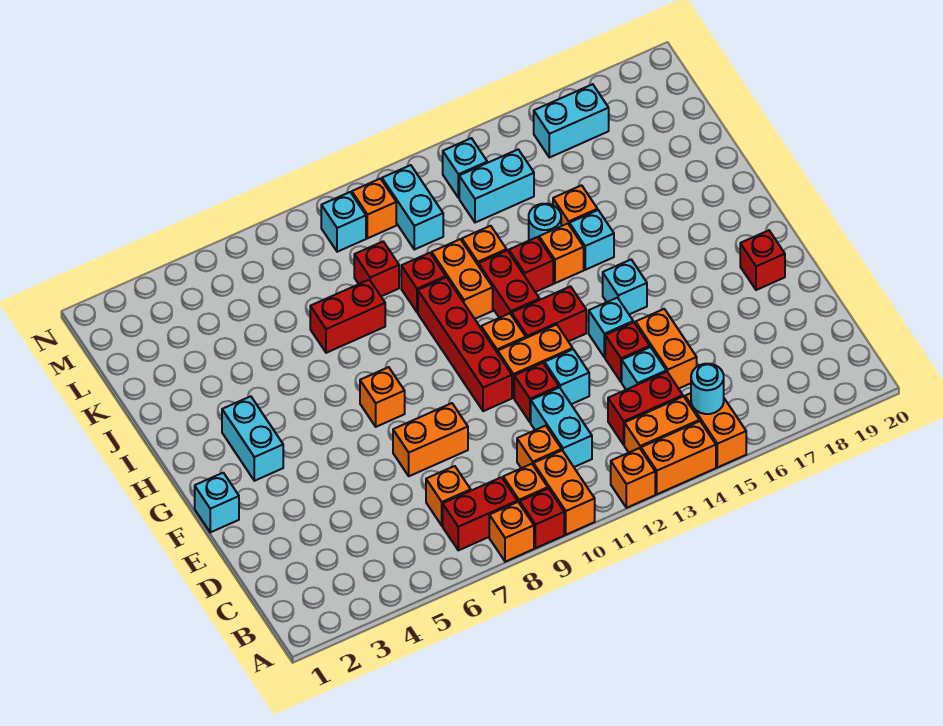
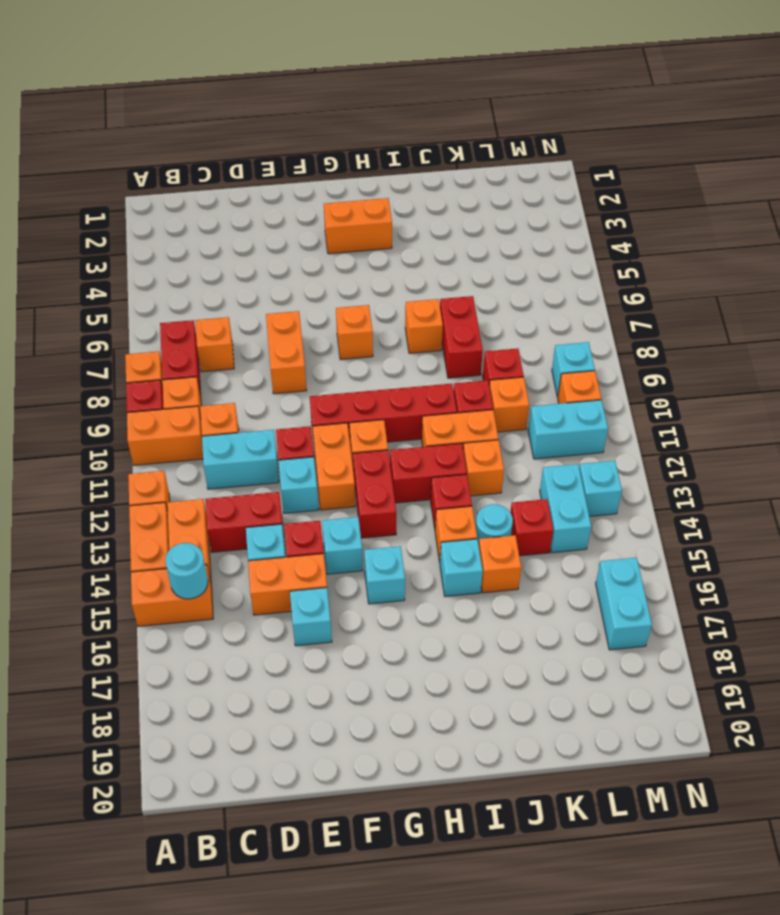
red 1x2 brick [608,372,683,445] -> red 1x2 brick turned to [205,492,284,552]
cyan 1x1 brick [195,473,239,532] -> cyan 1x1 brick moved to [290,588,332,646]
red 1x1 brick [740,230,785,290] -> red 1x1 brick moved to [510,499,553,556]
cyan 1x2 brick [222,396,283,481] -> orange 1x2 brick [324,198,392,254]
none -> orange 1x1 brick [405,299,443,353]
none -> orange 1x1 brick [489,377,529,432]

